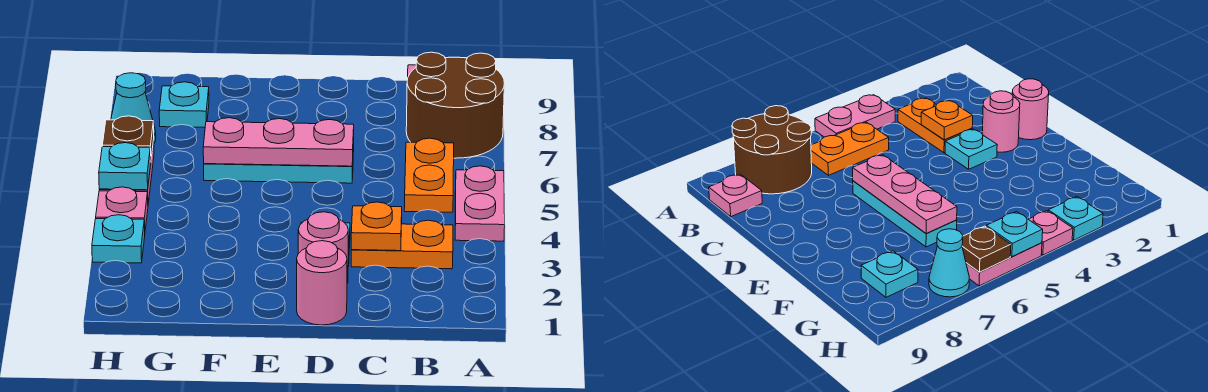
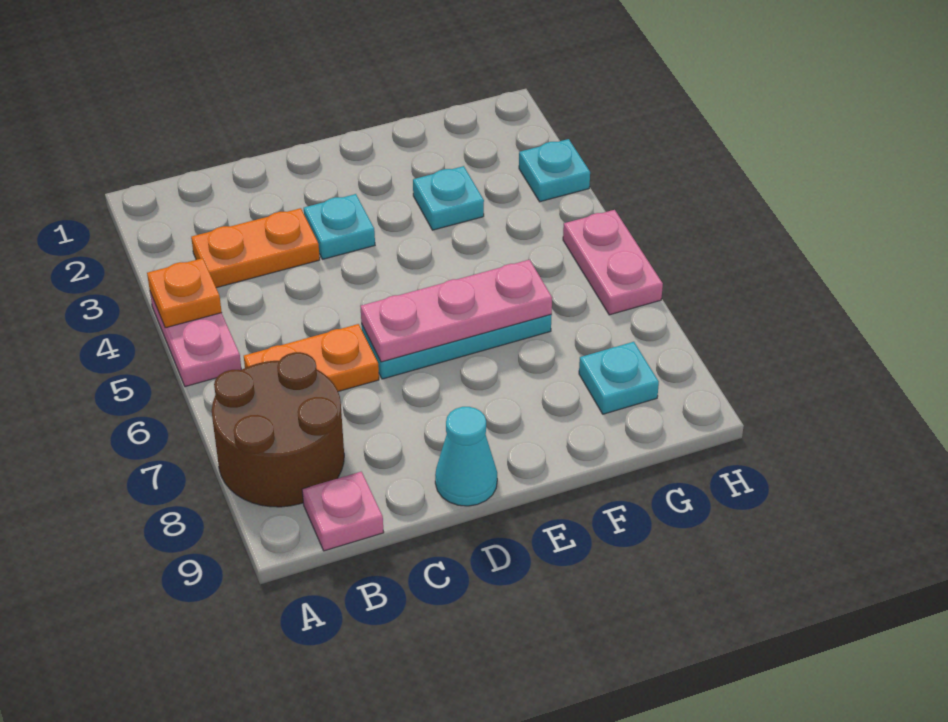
orange 1x2 plate [404,138,454,212] -> orange 1x2 plate turned to [244,324,379,392]
orange 1x1 plate [351,202,402,251] -> orange 1x1 plate moved to [147,258,222,328]
pink 1x1 round brick [297,241,347,325] -> none
pink 1x1 round brick [298,212,348,284] -> none
pink 1x1 plate [96,187,148,229] -> none
cyan 1x1 plate [99,143,151,190] -> cyan 1x1 plate moved to [413,166,484,230]
brown 1x1 plate [102,116,154,157] -> none
cyan 1x1 cone [111,73,156,143] -> cyan 1x1 cone moved to [435,407,497,506]

